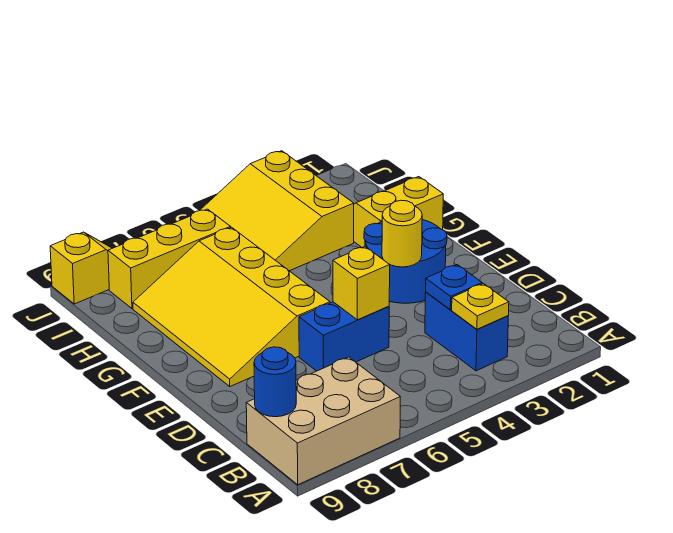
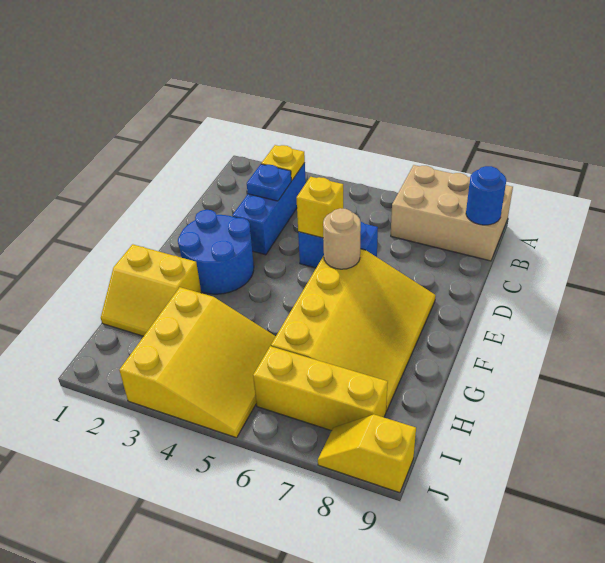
blue 1x2 brick [425,292,508,371] -> blue 1x3 brick [232,163,306,255]
yellow 1x1 round brick [382,200,422,267] -> none
none -> tan 1x1 round brick [323,208,361,269]

